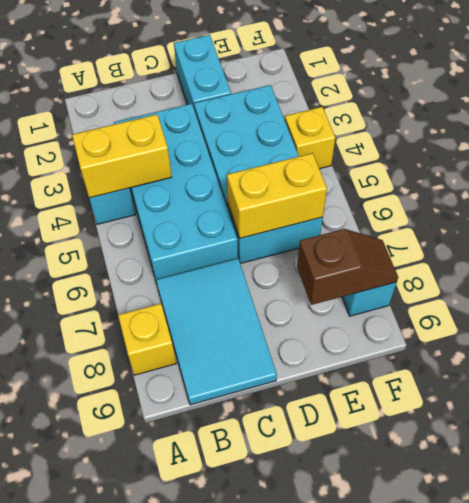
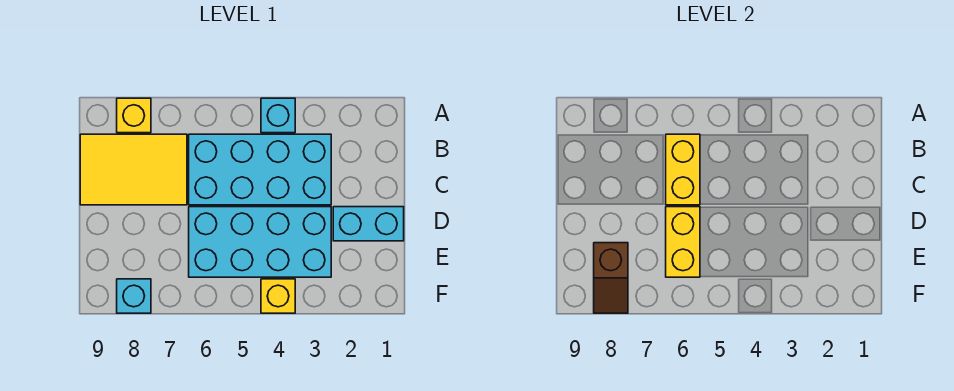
yellow 1x2 brick [72,114,172,198] -> yellow 1x2 brick moved to [666,134,700,205]
cyan 2x3 tile [156,258,277,405] -> yellow 2x3 tile [80,134,187,205]

